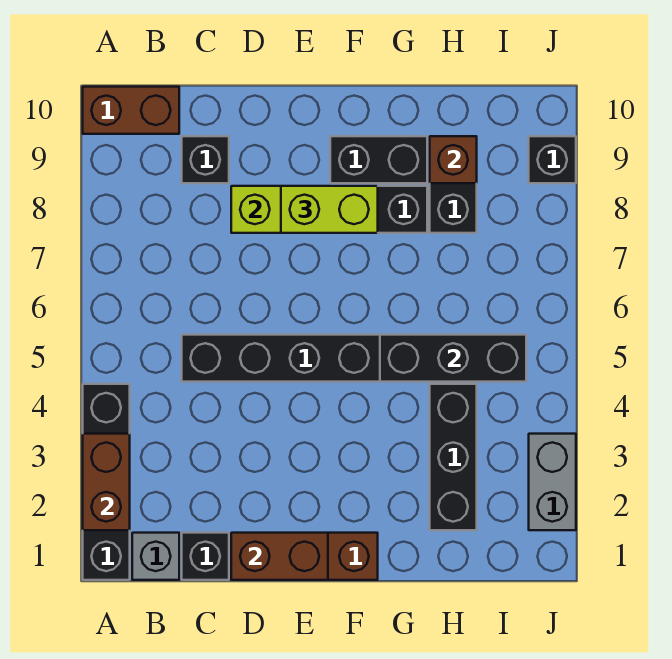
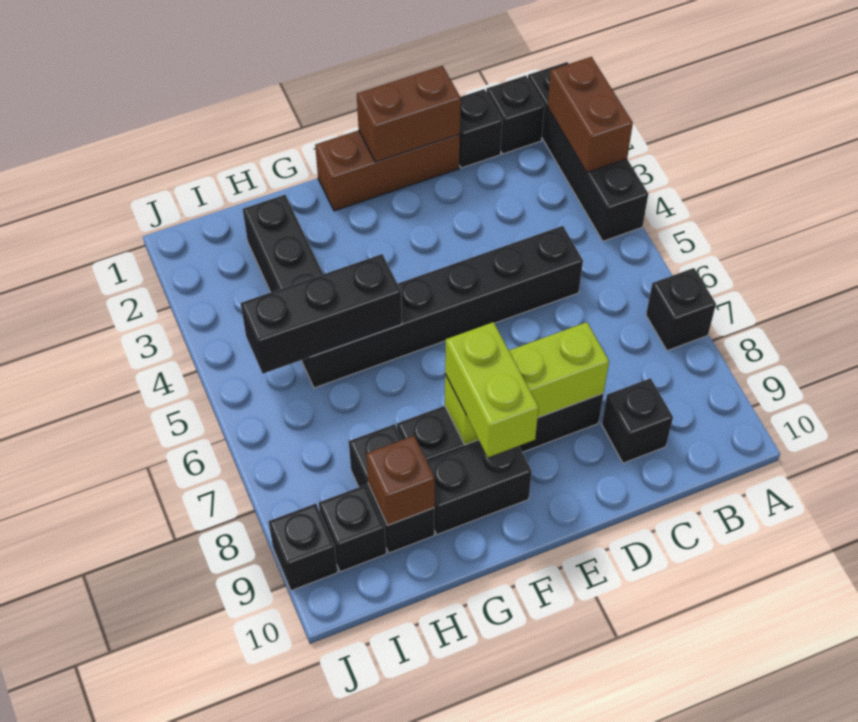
none -> black 1x1 brick [646,268,716,351]
brown 1x2 brick [83,87,179,134] -> none
grey 1x1 brick [132,533,179,580] -> black 1x1 brick [486,76,544,154]
lime 1x2 brick [281,186,378,233] -> lime 1x2 brick turned to [445,322,539,457]
none -> black 1x1 brick [319,485,386,572]
grey 1x2 brick [529,434,576,530] -> none

